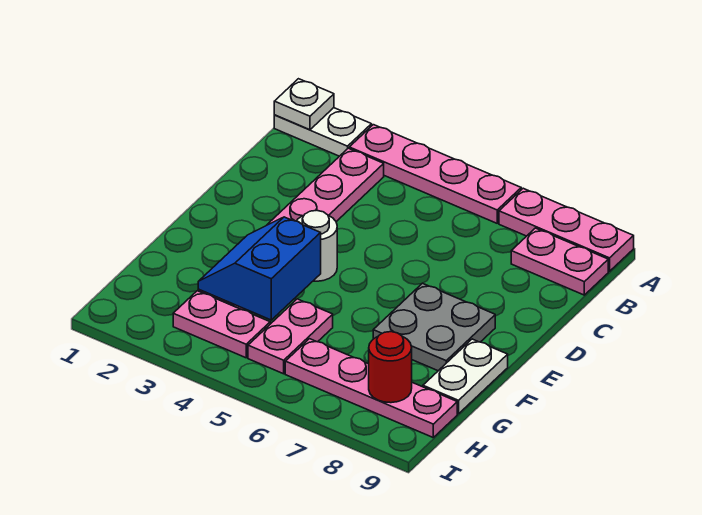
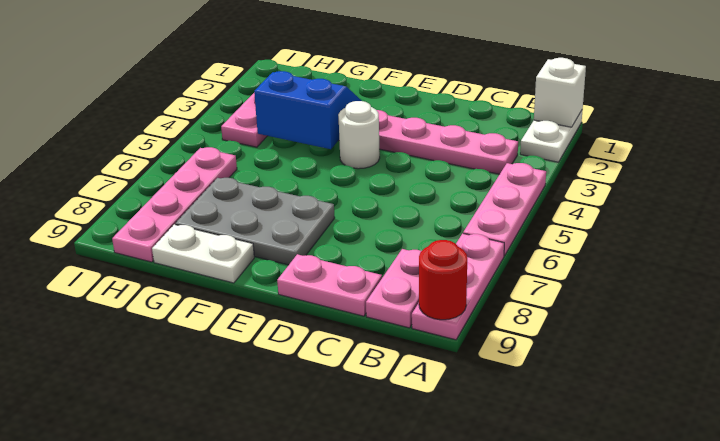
white 1x1 plate [274,79,334,130] -> white 1x1 brick [534,58,586,127]
pink 1x4 plate [349,125,521,223] -> pink 1x3 plate [463,163,546,256]
grey 2x2 plate [373,283,495,371] -> grey 2x3 plate [175,178,335,265]
pink 1x2 plate [248,299,333,374] -> pink 1x2 plate moved to [277,254,382,316]
red 1x1 round brick [369,332,412,403] -> red 1x1 round brick moved to [419,240,467,320]

